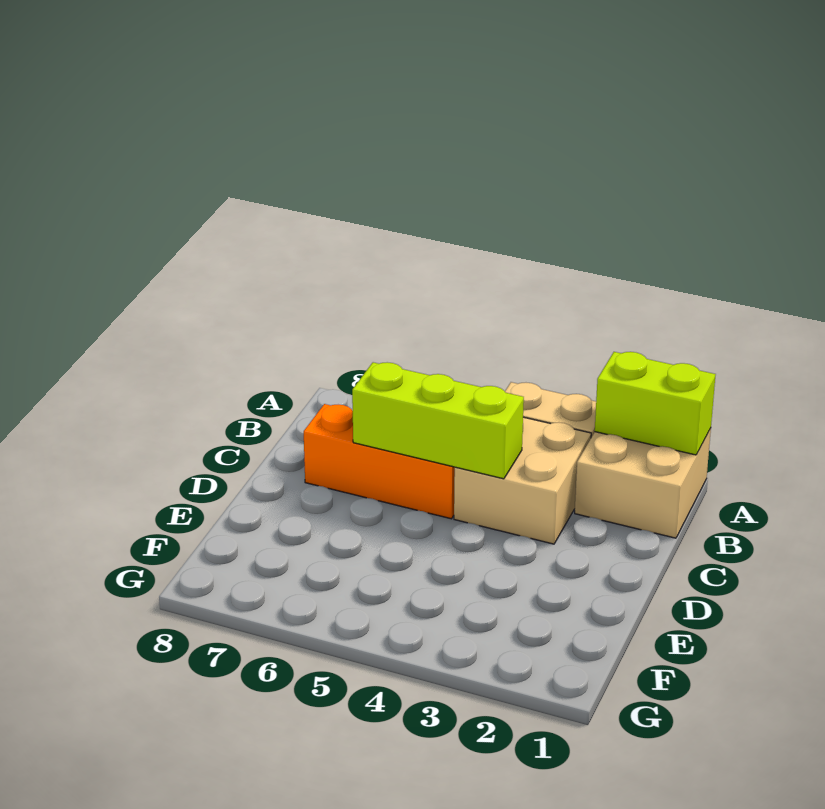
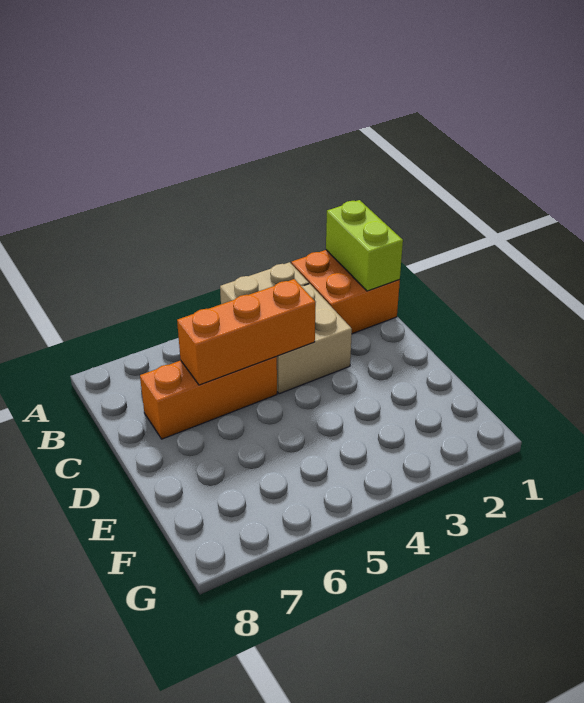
tan 2x2 brick [575,428,711,538] -> orange 2x2 brick [291,250,400,334]
lime 1x2 brick [595,352,716,455] -> lime 1x2 brick turned to [326,200,403,291]
lime 1x3 brick [352,362,524,479] -> orange 1x3 brick [177,279,315,385]

